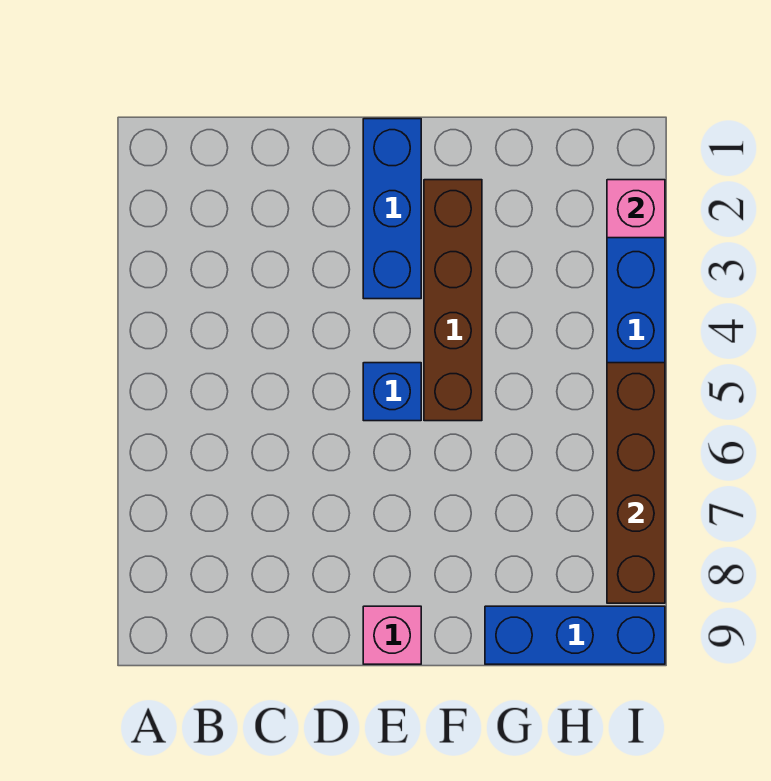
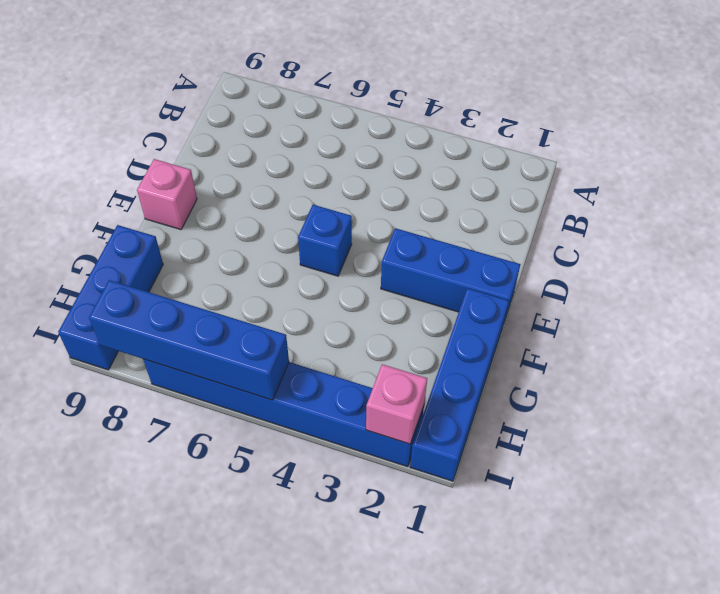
none -> blue 1x4 brick [410,288,509,481]
brown 1x4 brick [424,180,482,421] -> none
brown 1x4 brick [607,363,665,603] -> blue 1x4 brick [89,280,289,400]

